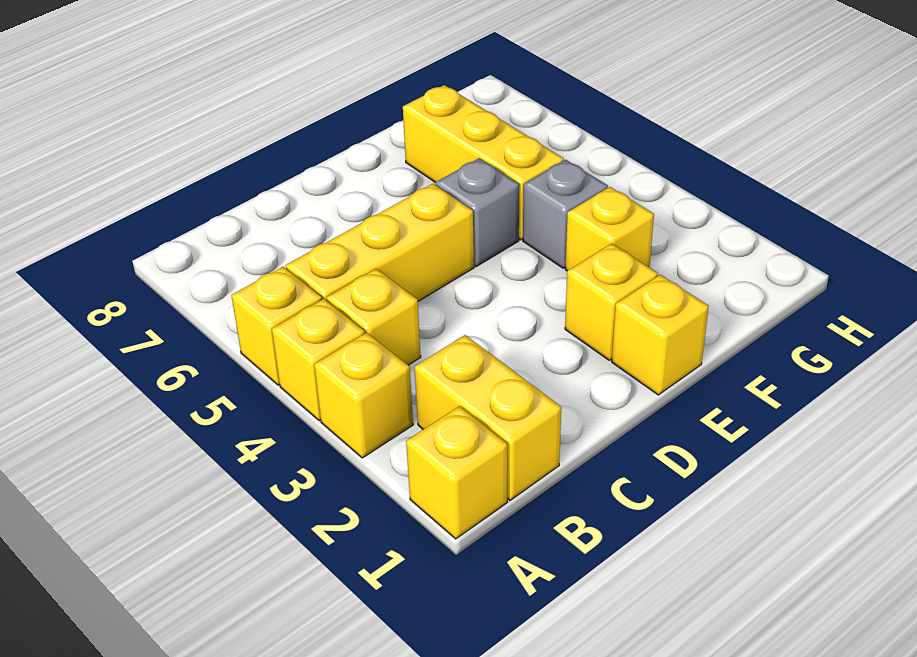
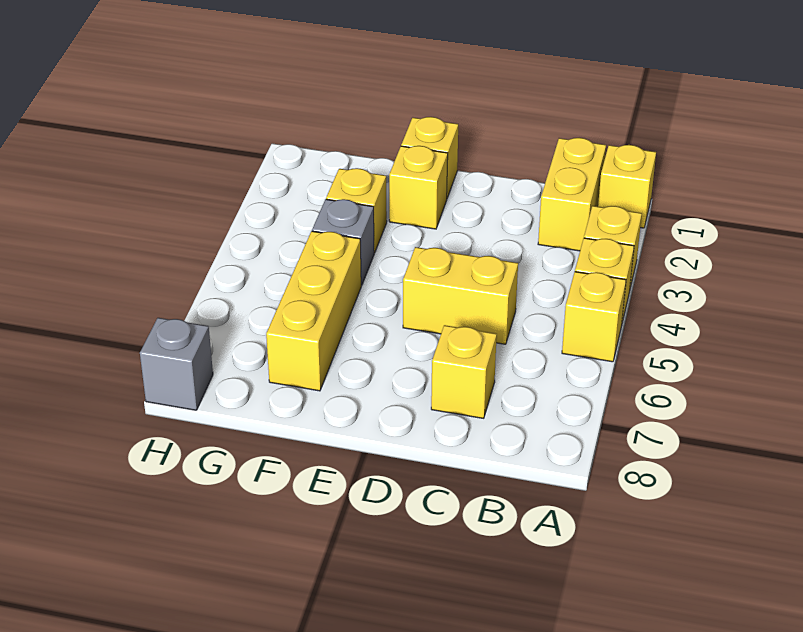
yellow 1x1 brick [326,269,421,365] -> yellow 1x1 brick moved to [431,325,497,418]
yellow 1x3 brick [286,184,474,301] -> yellow 1x2 brick [403,247,518,344]
grey 1x1 brick [435,158,519,267] -> grey 1x1 brick moved to [140,318,213,410]

